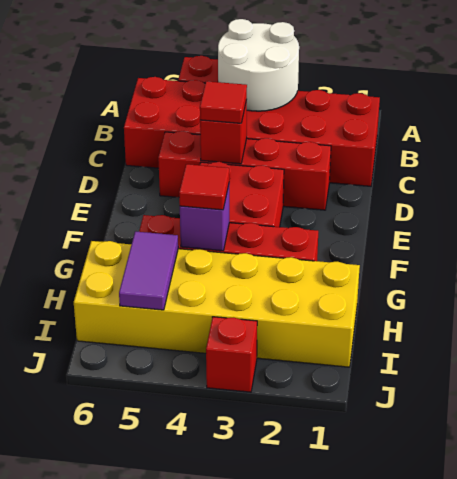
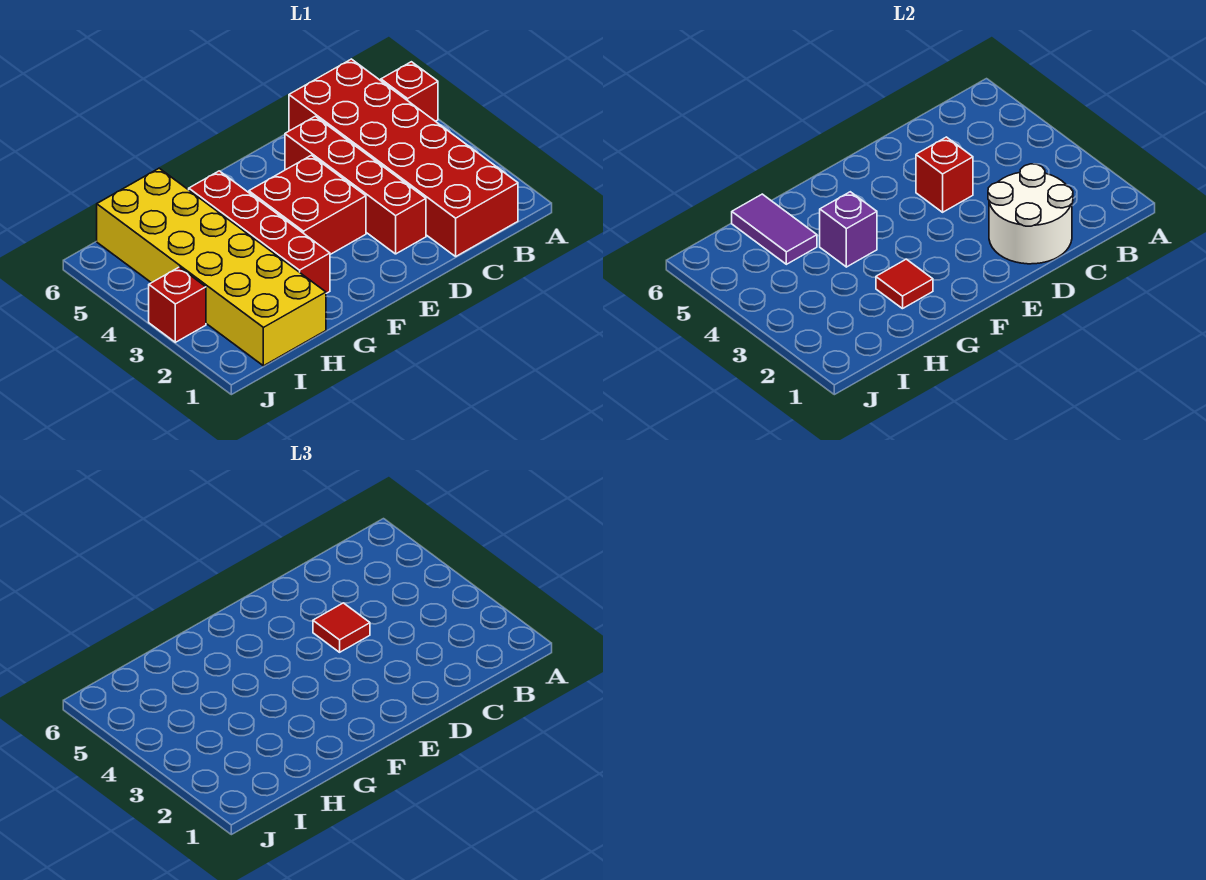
white 2x2 round brick [218,19,299,111] -> white 2x2 round brick moved to [988,164,1073,264]
red 1x1 tile [179,164,229,210] -> red 1x1 tile moved to [876,259,933,309]
purple 1x2 tile [119,231,178,310] -> purple 1x2 tile turned to [732,194,817,264]

